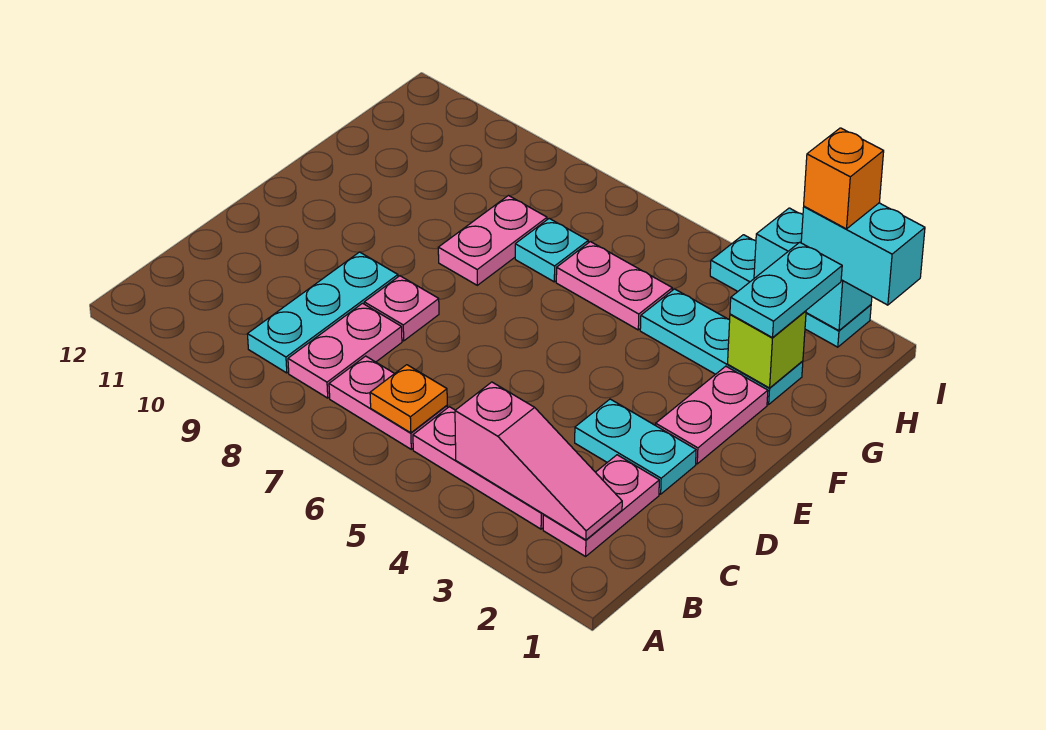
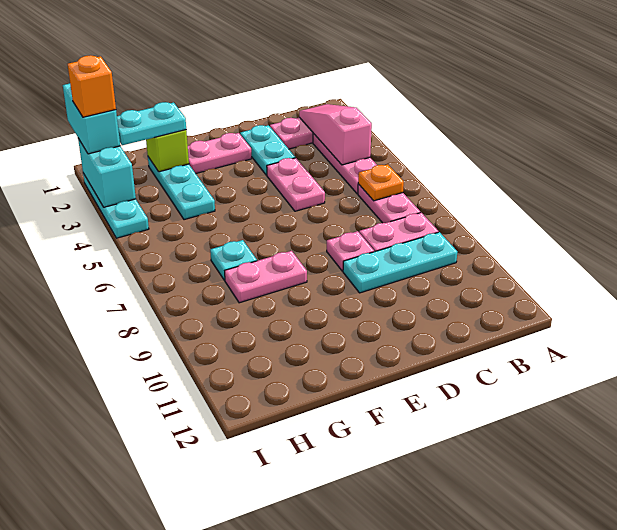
pink 1x2 plate [556,242,672,330] -> pink 1x2 plate moved to [267,158,325,211]

